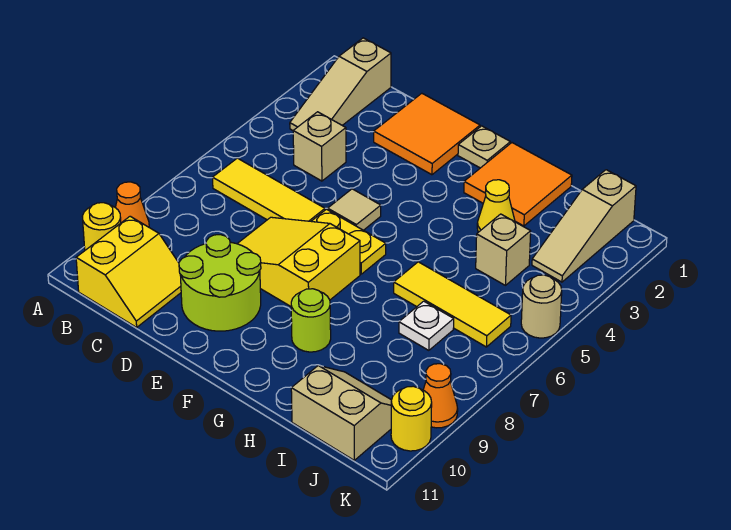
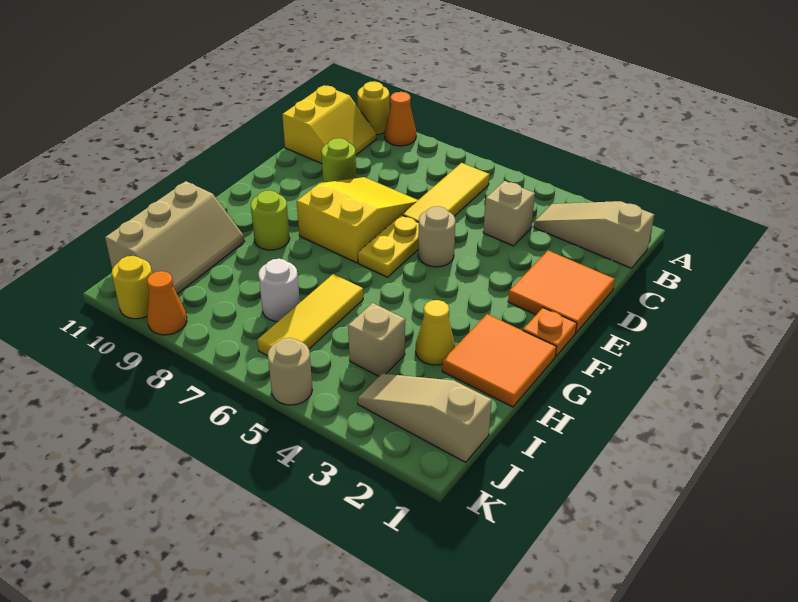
yellow 2x2 slope [76,216,181,327] -> yellow 2x2 slope turned to [282,85,376,164]
lime 2x2 round brick [179,235,261,331] -> lime 1x1 round brick [321,138,356,183]
tan 1x1 tile [328,189,381,230] -> tan 1x1 round brick [418,206,455,267]
tan 1x1 plate [458,126,510,168] -> orange 1x1 plate [523,308,577,356]
white 1x1 plate [399,301,454,350] -> white 1x1 round brick [258,259,300,322]
tan 2x2 slope [291,366,391,460] -> tan 2x3 slope [105,181,244,294]

